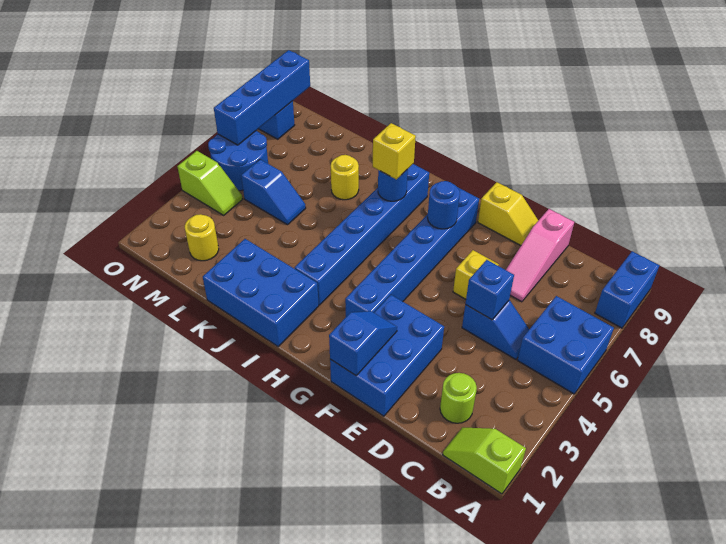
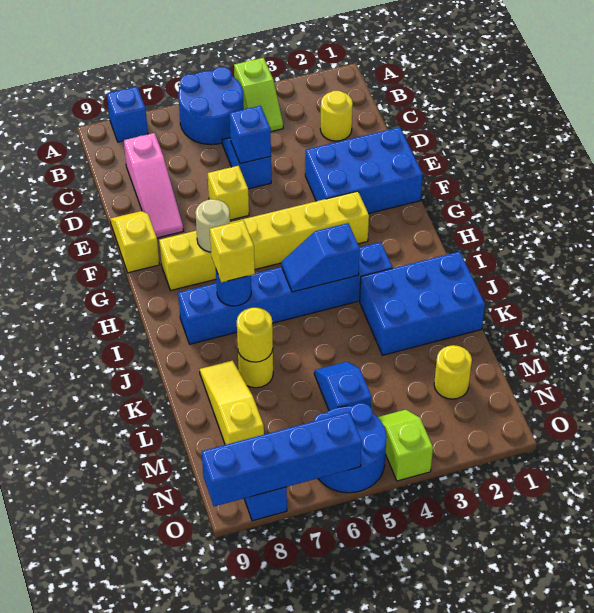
lime 1x2 slope [443,427,526,494] -> lime 1x2 slope moved to [234,58,283,132]
blue 2x2 brick [517,296,614,394] -> blue 2x2 round brick [178,67,244,145]
blue 1x2 brick [595,251,660,328] -> blue 1x1 brick [107,87,148,142]
lime 1x1 round brick [440,373,477,423] -> yellow 1x1 round brick [320,91,353,141]
pink 1x3 slope [506,209,574,302] -> pink 1x3 slope turned to [124,133,184,238]
blue 1x2 slope [329,311,397,375] -> blue 1x2 slope moved to [281,223,360,292]
blue 1x6 brick [345,188,479,317] -> yellow 1x6 brick [159,191,369,290]
blue 1x1 round brick [427,181,460,229] -> tan 1x1 round brick [195,199,230,252]
blue 2x3 brick [203,239,319,347] -> blue 2x3 brick turned to [360,252,485,355]
none -> yellow 1x1 round brick [237,307,273,362]
none -> yellow 1x3 slope [200,361,264,445]

